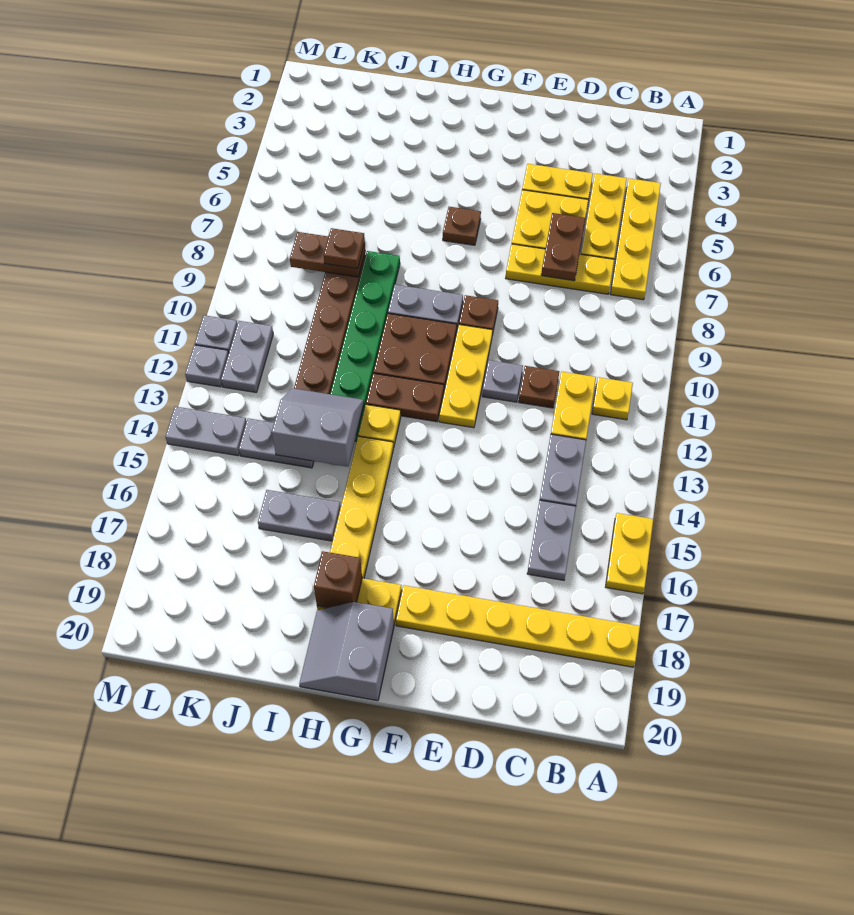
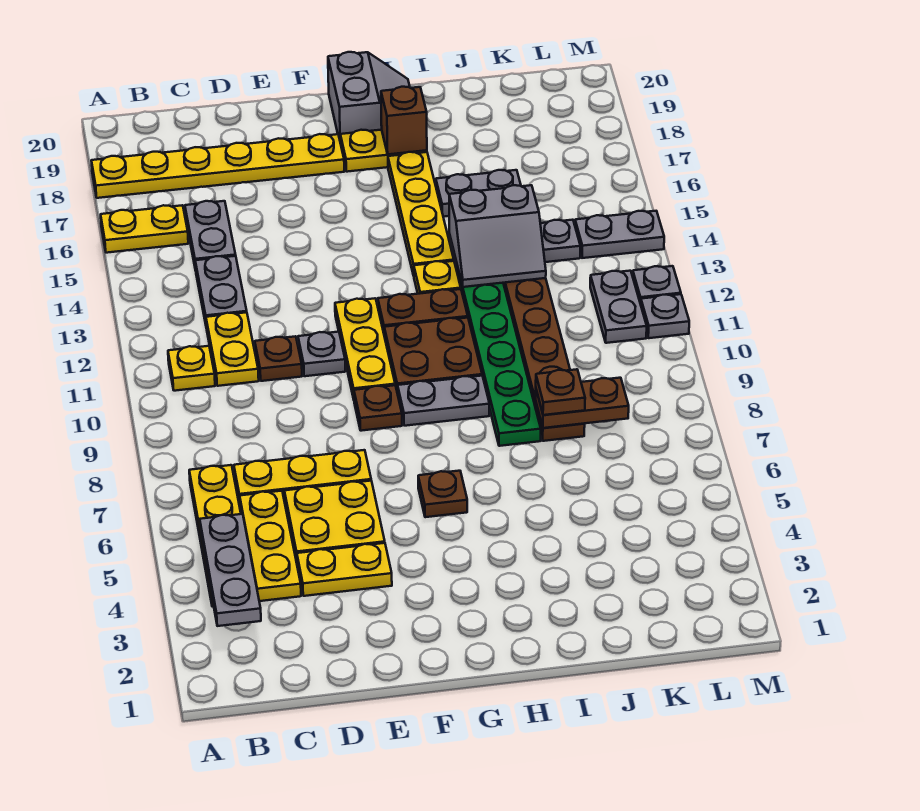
yellow 1x2 plate [606,513,653,594] -> yellow 1x2 plate turned to [101,205,188,253]
none -> grey 1x3 plate [200,514,261,626]
brown 1x2 plate [541,213,585,281] -> none

